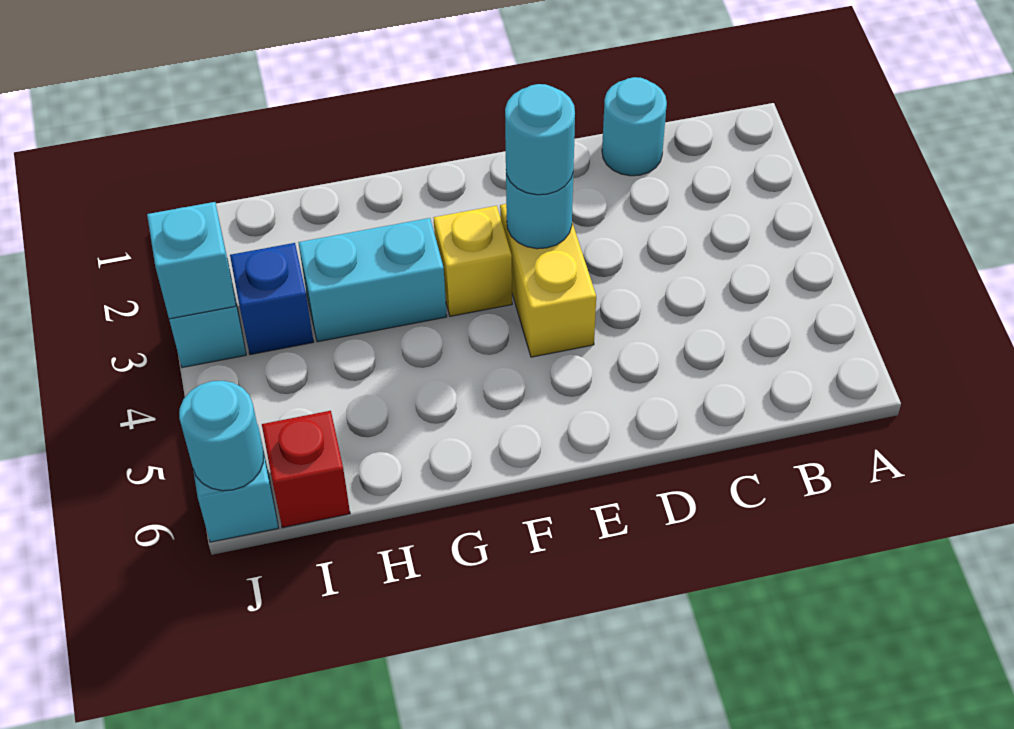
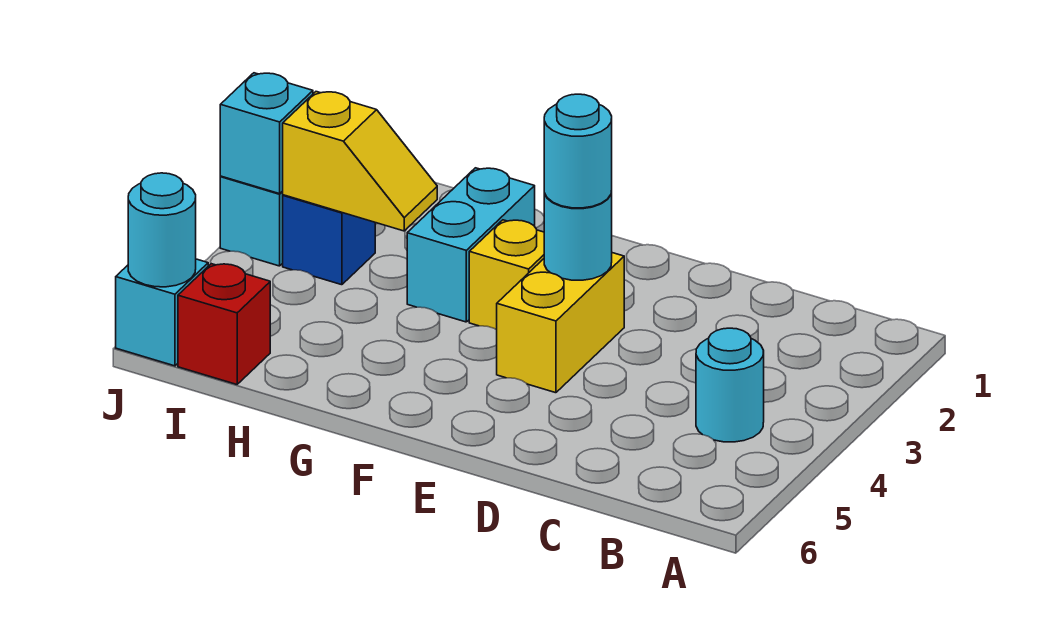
cyan 1x1 round brick [602,77,667,176] -> cyan 1x1 round brick moved to [696,328,764,442]
cyan 1x2 brick [298,218,447,342] -> cyan 1x2 brick turned to [407,168,535,322]
none -> yellow 1x2 slope [283,92,437,231]

